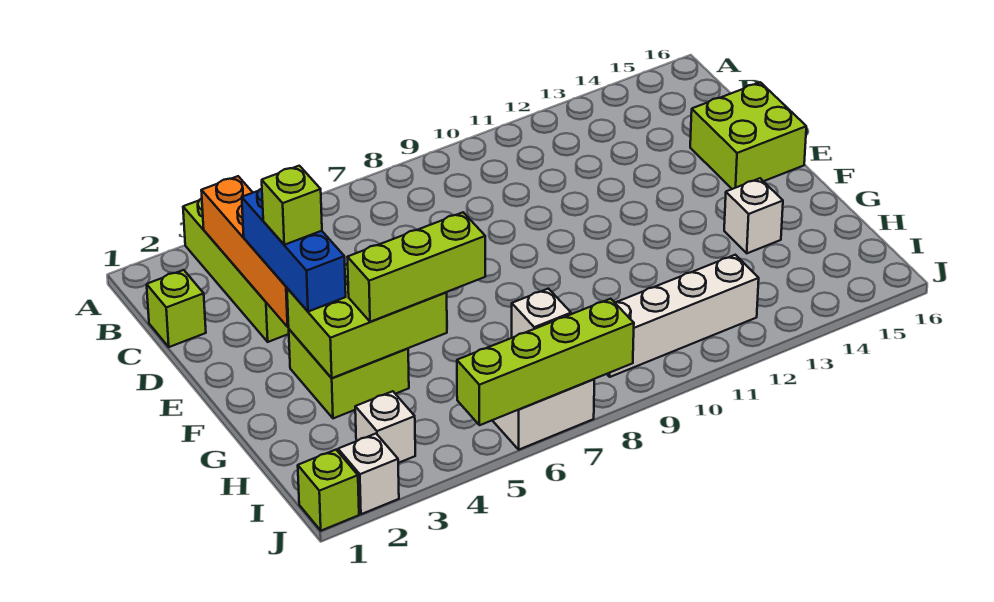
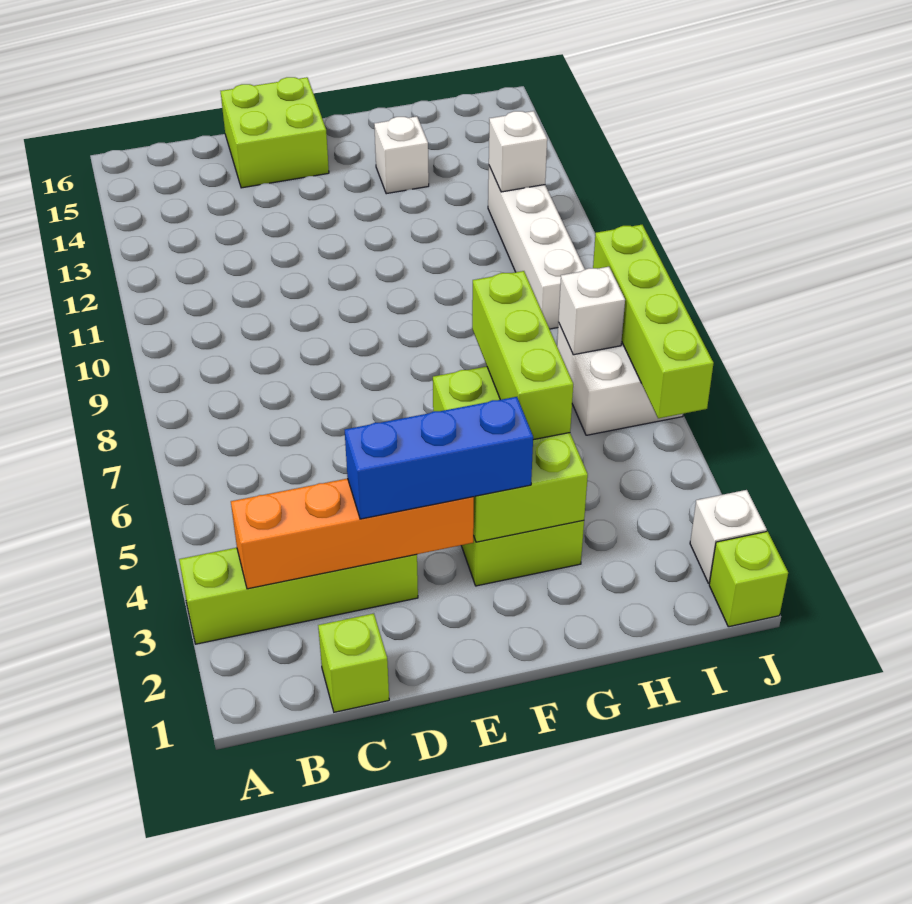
lime 1x1 brick [262,166,322,245] -> none
white 1x1 brick [355,391,415,463] -> white 1x1 brick moved to [489,111,547,192]

